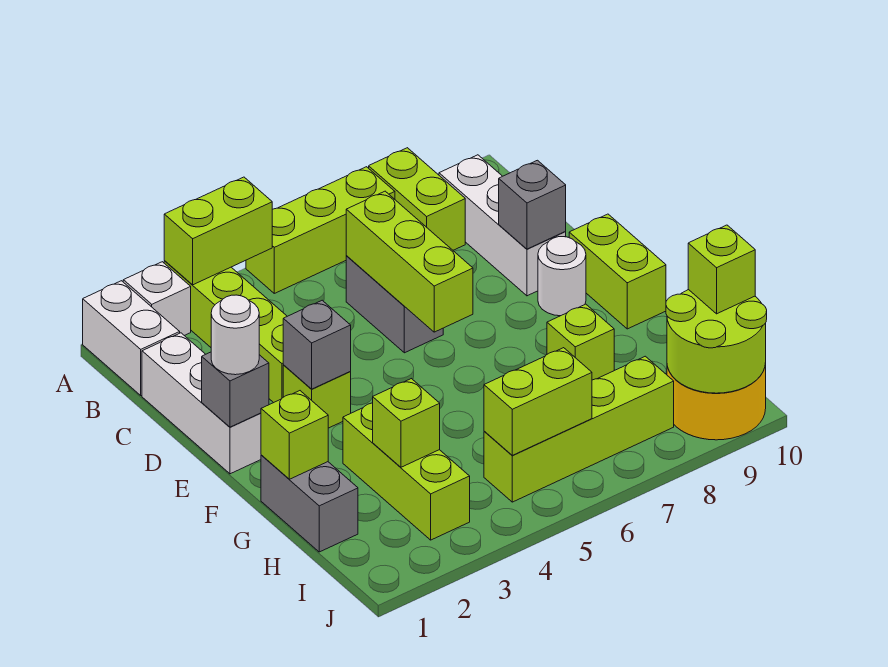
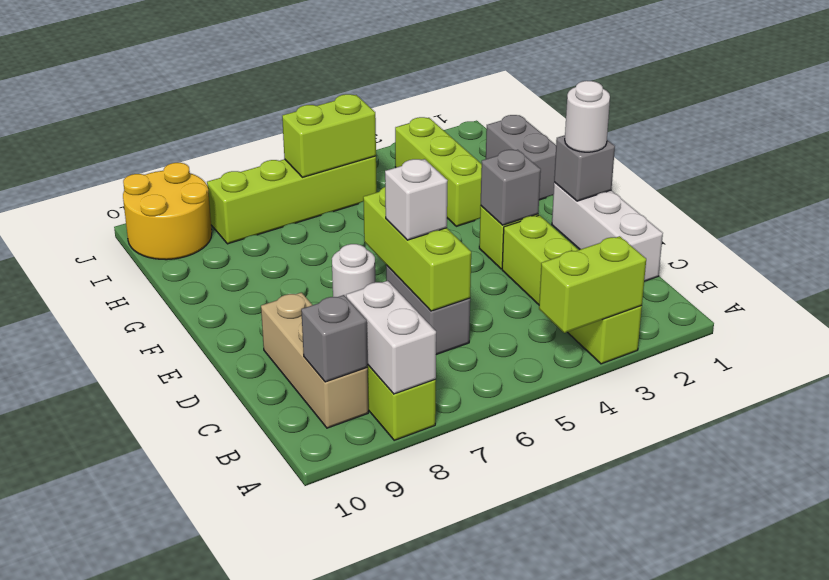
white 1x2 brick [83,281,180,395] -> white 1x2 brick moved to [346,281,436,394]
white 1x1 brick [123,262,191,336] -> white 1x1 brick moved to [385,159,448,240]
lime 1x3 brick [246,167,395,293] -> none
white 1x3 brick [439,155,566,296] -> tan 1x3 brick [261,292,368,428]
grey 1x1 brick [499,160,566,249] -> grey 1x1 brick moved to [301,295,368,382]
white 1x1 round brick [538,237,586,316] -> white 1x1 round brick moved to [332,244,375,297]
lime 1x2 brick [569,214,666,329] -> none
lime 1x1 brick [261,391,328,479] -> none
lime 1x1 brick [547,304,614,380] -> none
lime 1x1 brick [373,379,440,467] -> none
lime 2x2 round brick [666,290,767,393] -> none
lime 1x1 brick [688,225,755,314] -> none

